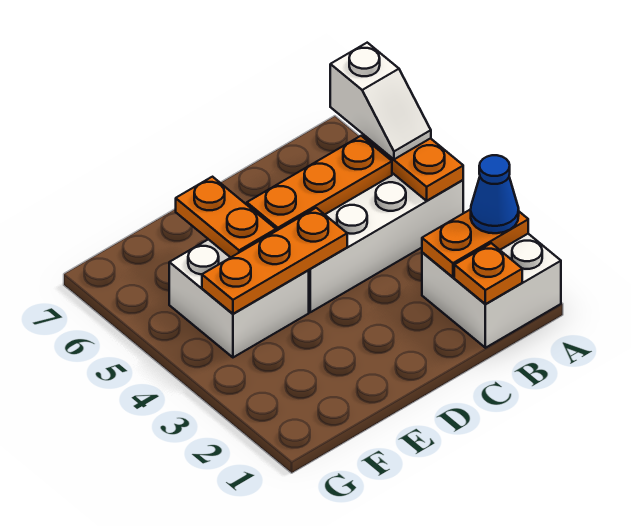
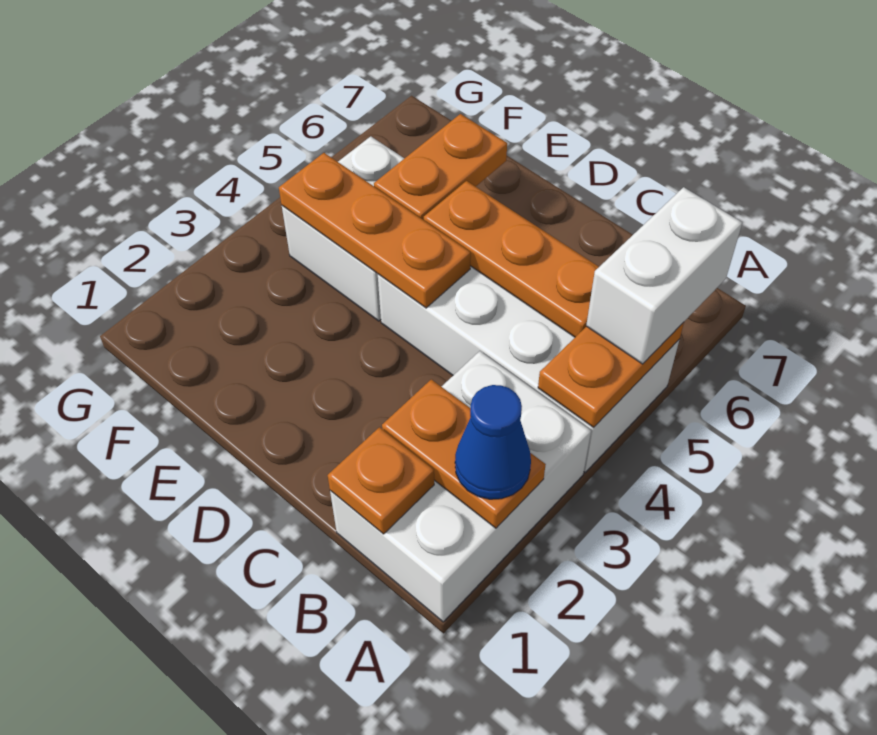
white 2x2 brick [422,234,561,348] -> white 2x3 brick [330,351,591,622]
white 1x2 slope [330,43,431,159] -> white 1x2 brick [586,187,742,364]

